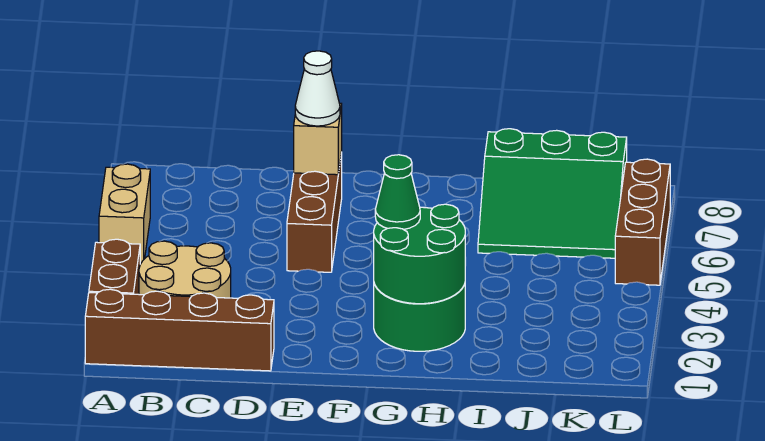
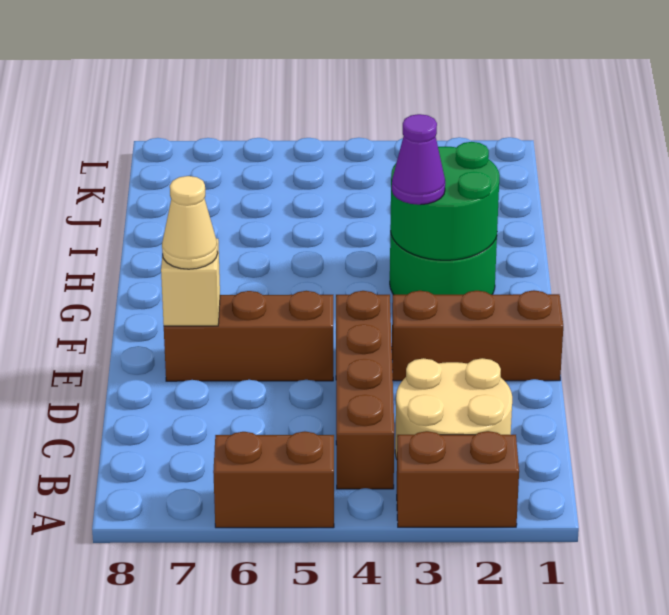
brown 1x4 brick [85,289,274,371] -> brown 1x4 brick moved to [336,291,394,489]
tan 1x2 brick [99,164,150,264] -> brown 1x2 brick [213,431,334,528]
white 1x1 cone [295,51,340,126] -> tan 1x1 cone [162,176,218,269]
green 1x1 cone [375,155,420,230] -> purple 1x1 cone [392,114,445,205]
green 3x3 slope [478,129,627,258] -> none
brown 1x3 brick [615,159,670,285] -> brown 1x3 brick moved to [392,290,563,381]

